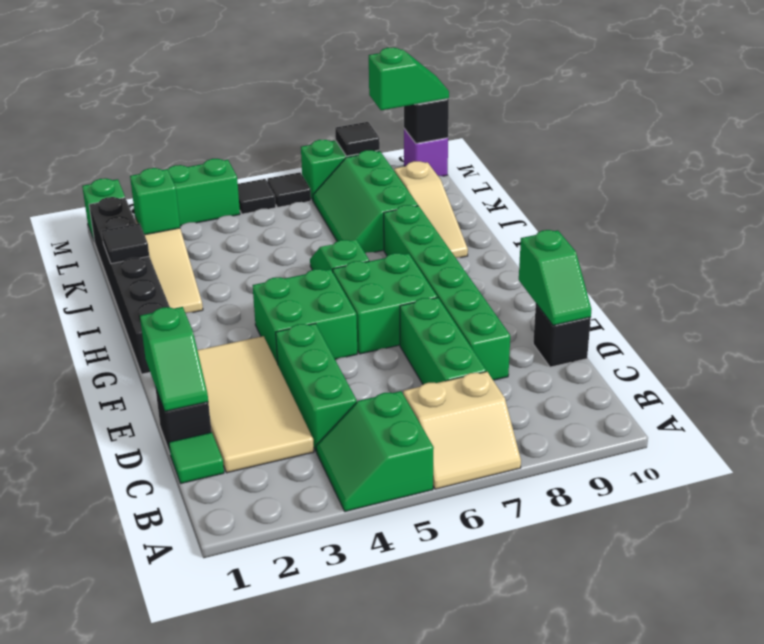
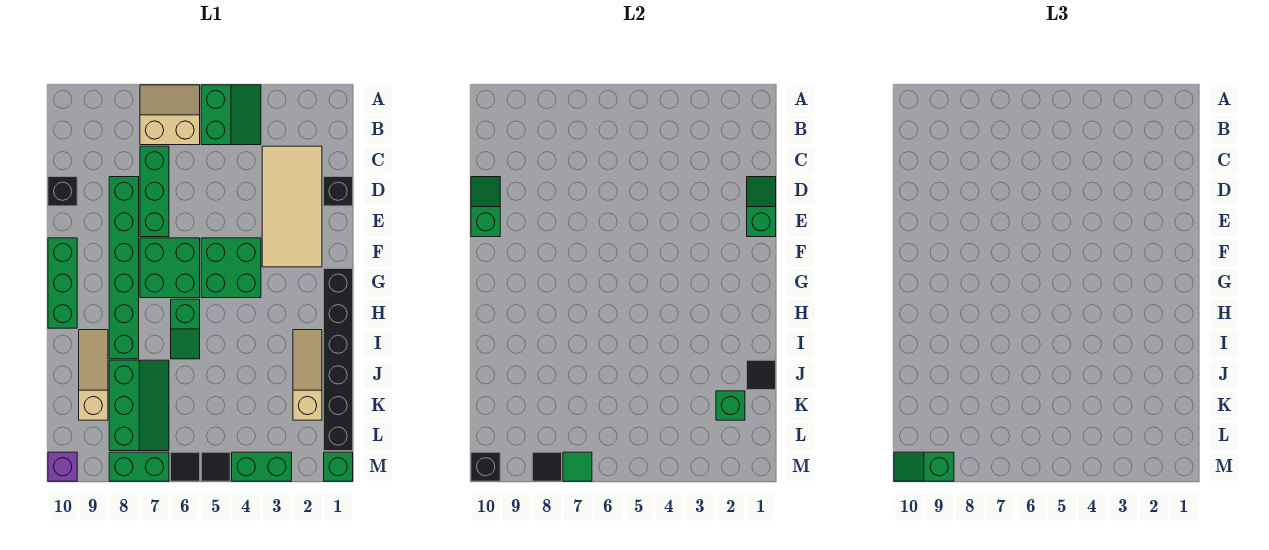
green 1x1 tile [169,432,224,483] -> green 1x1 tile moved to [563,452,592,481]
green 1x3 brick [276,323,357,452] -> green 1x3 brick moved to [48,238,77,328]

